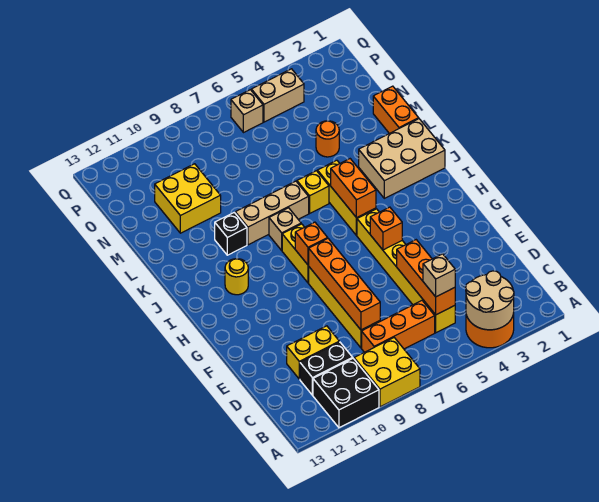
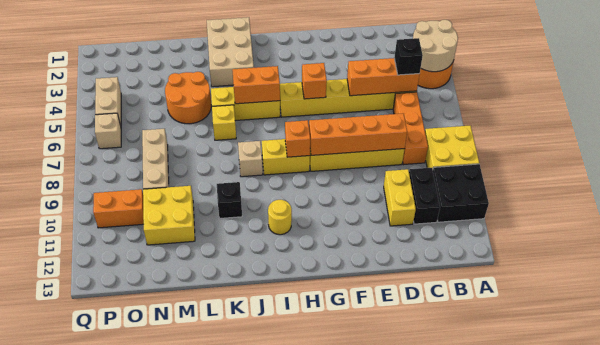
tan 1x1 brick [423,254,455,297] -> black 1x1 brick [394,38,423,75]
tan 1x3 brick [235,181,309,245] -> tan 1x3 brick moved to [142,129,169,189]
orange 1x2 brick [373,86,419,134] -> orange 1x2 brick moved to [93,189,144,228]
orange 1x1 round brick [316,121,339,157] -> orange 2x2 round brick [165,72,211,124]

